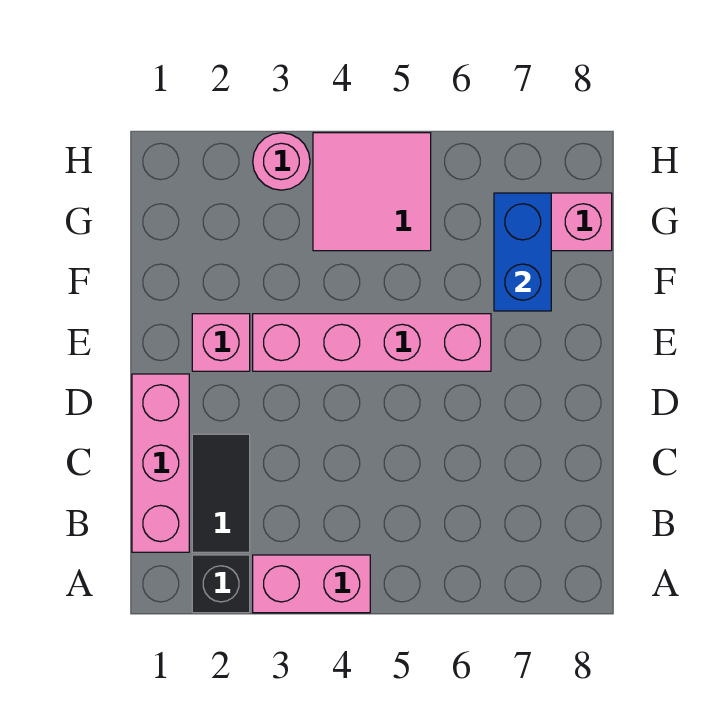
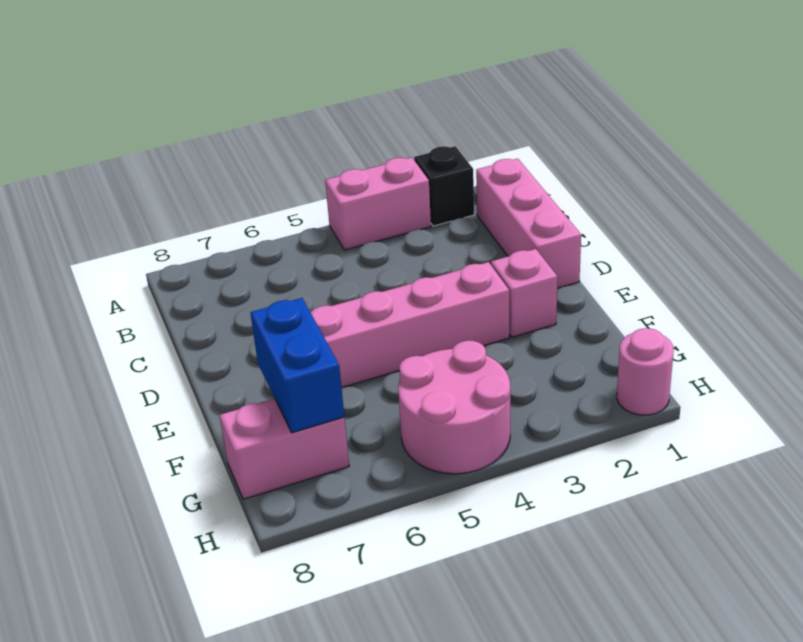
black 1x2 tile [192,434,250,552] -> none
pink 2x2 tile [313,133,431,251] -> pink 2x2 round brick [398,340,510,474]
pink 1x1 round brick [253,133,310,190] -> pink 1x1 round brick moved to [617,328,674,415]

